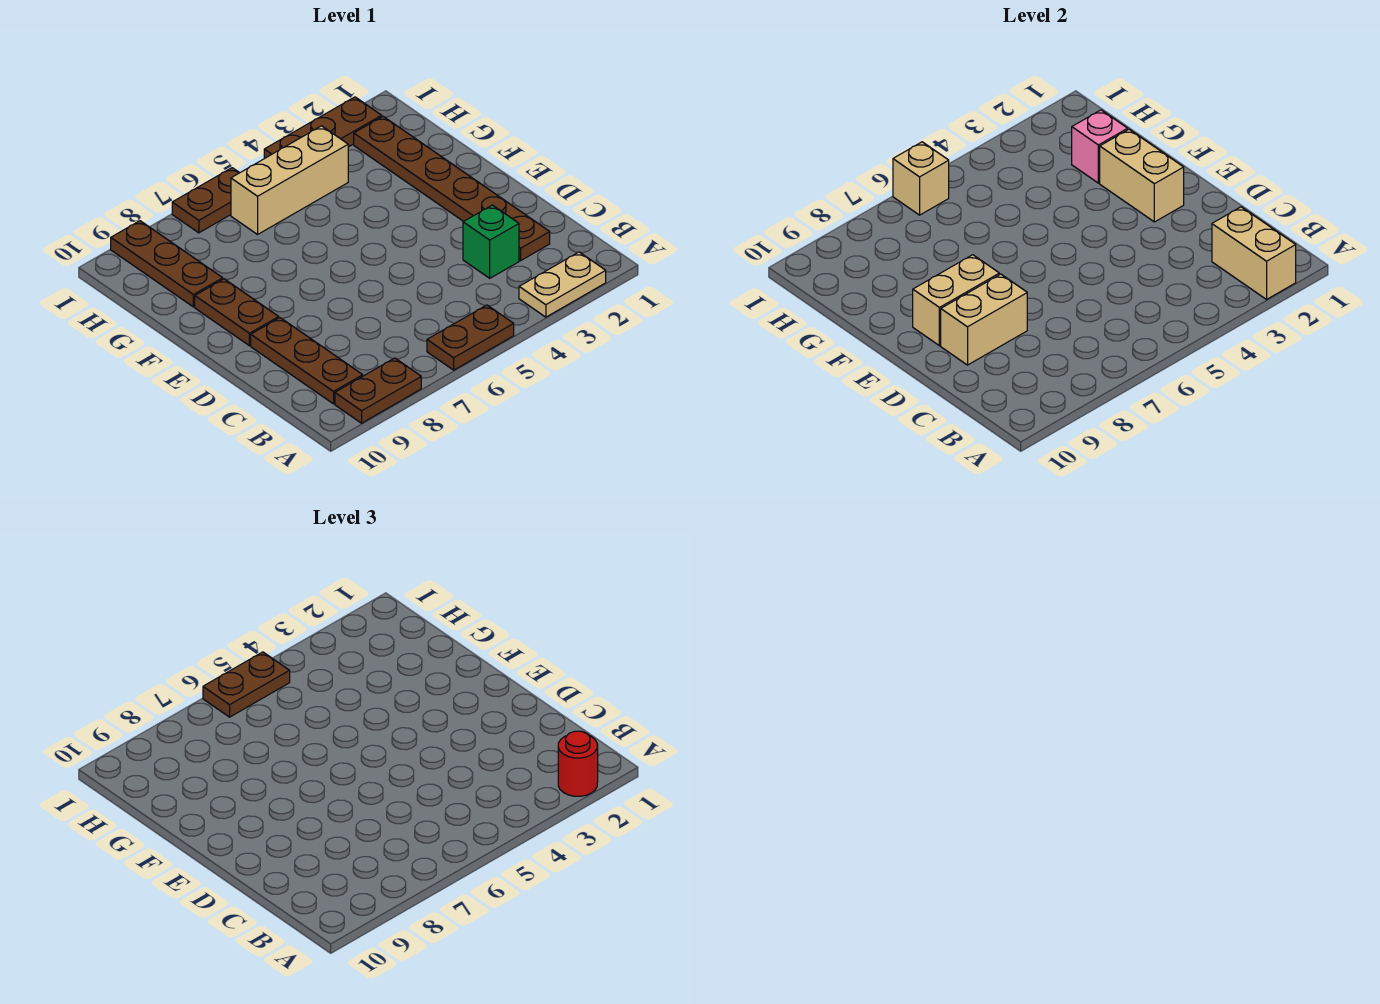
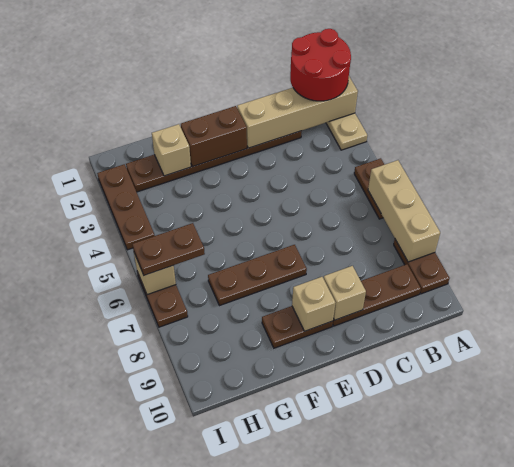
tan 1x2 brick [1212,207,1296,299] -> tan 1x4 brick [237,77,358,148]
red 1x1 round brick [558,731,598,796] -> red 2x2 round brick [290,29,351,101]
green 1x1 brick [463,205,519,278] -> none
tan 1x2 brick [941,274,1027,365] -> tan 1x1 brick [324,266,366,320]
tan 1x2 brick [1100,129,1184,222] -> brown 1x2 brick [181,106,247,167]
tan 1x2 brick [913,255,999,346] -> tan 1x1 brick [292,277,335,331]
pink 1x1 brick [1072,110,1128,183] -> tan 1x1 brick [152,124,191,176]
brown 1x3 plate [111,221,223,307] -> brown 1x3 plate moved to [208,245,307,306]
tan 1x3 brick [231,126,348,234] -> tan 1x3 brick moved to [368,160,440,262]
brown 1x2 plate [203,652,290,717] -> brown 1x2 plate turned to [132,223,205,275]

